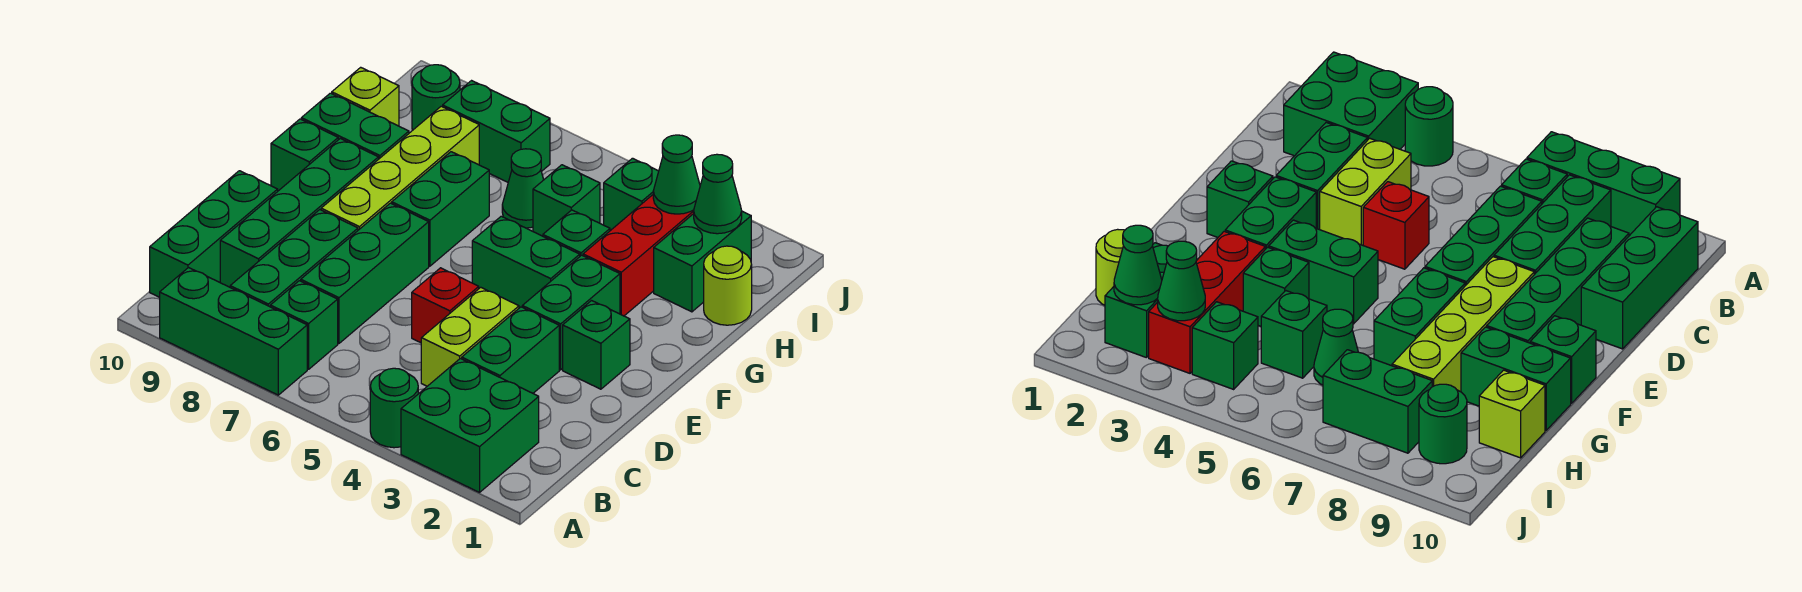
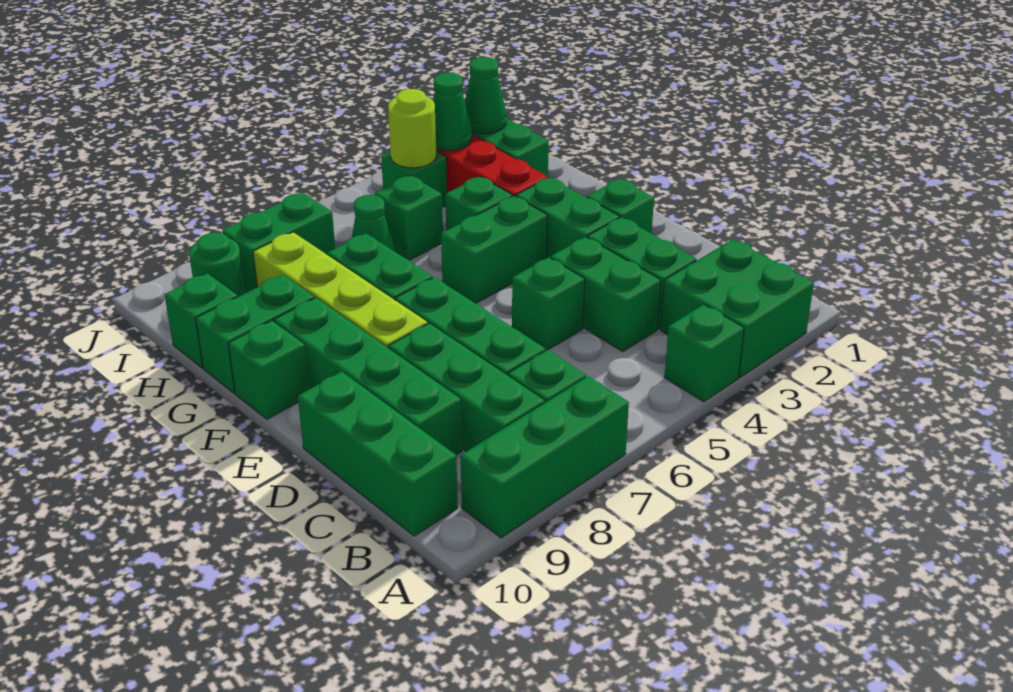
green 1x1 round brick [370,368,418,448] -> green 1x1 brick [664,304,744,402]
lime 1x2 brick [421,287,519,386] -> green 1x2 brick [550,237,661,352]
red 1x1 brick [412,268,479,343] -> green 1x1 brick [512,257,585,350]
lime 1x1 round brick [704,246,752,325] -> lime 1x1 round brick moved to [388,89,436,168]
lime 1x1 brick [332,67,399,126] -> green 1x1 brick [164,273,238,368]

